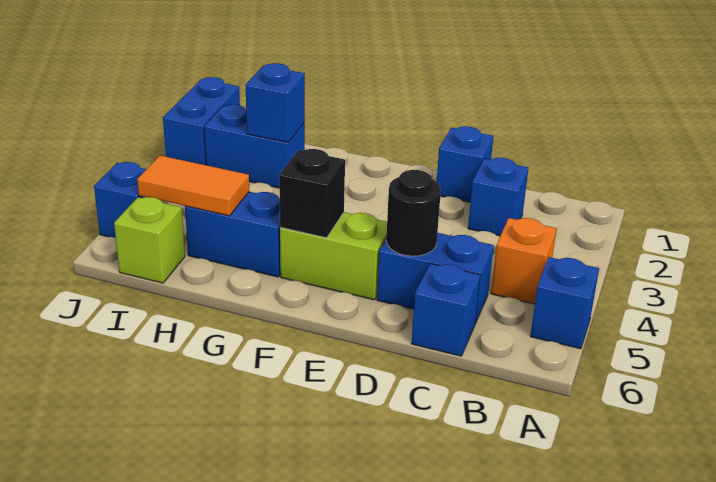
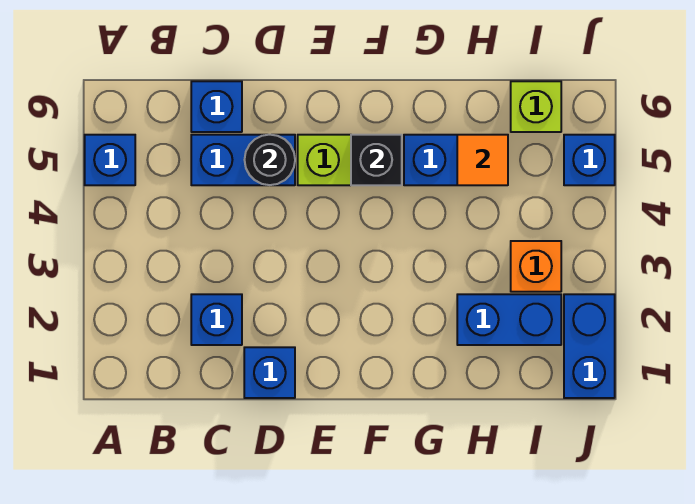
orange 1x1 brick [491,218,557,304] -> orange 1x1 brick moved to [511,241,561,292]
blue 1x1 brick [245,63,305,142] -> none
orange 1x2 tile [137,156,249,216] -> orange 1x1 tile [457,135,508,185]

